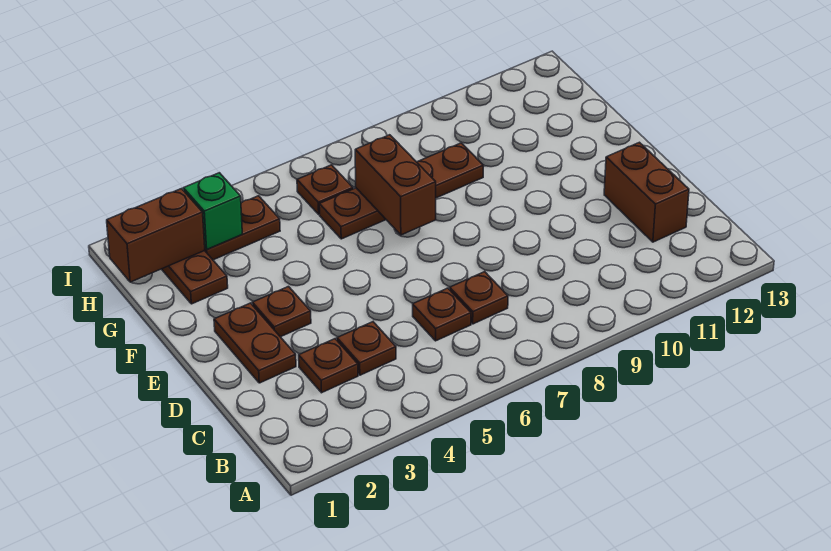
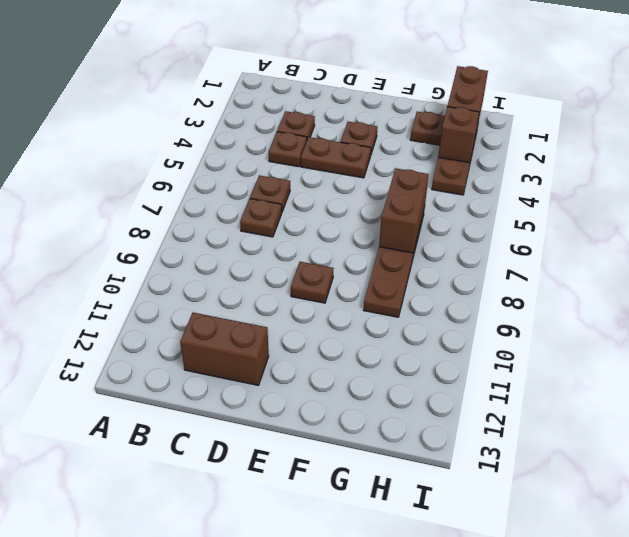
brown 1x2 plate [214,303,296,383] -> brown 1x2 plate moved to [301,137,371,178]
brown 1x2 brick [355,135,436,235] -> brown 1x2 brick turned to [379,168,429,253]
green 1x1 brick [183,173,242,249] -> brown 1x1 brick [438,107,479,163]
brown 1x1 plate [297,165,353,214] -> brown 1x1 plate moved to [291,262,334,303]

